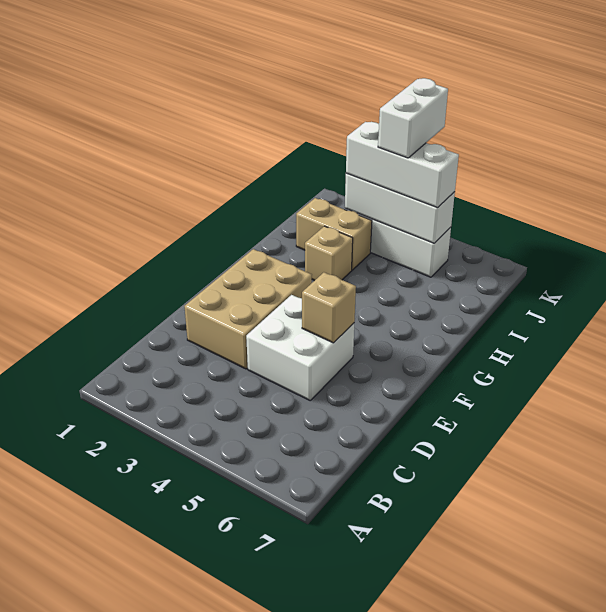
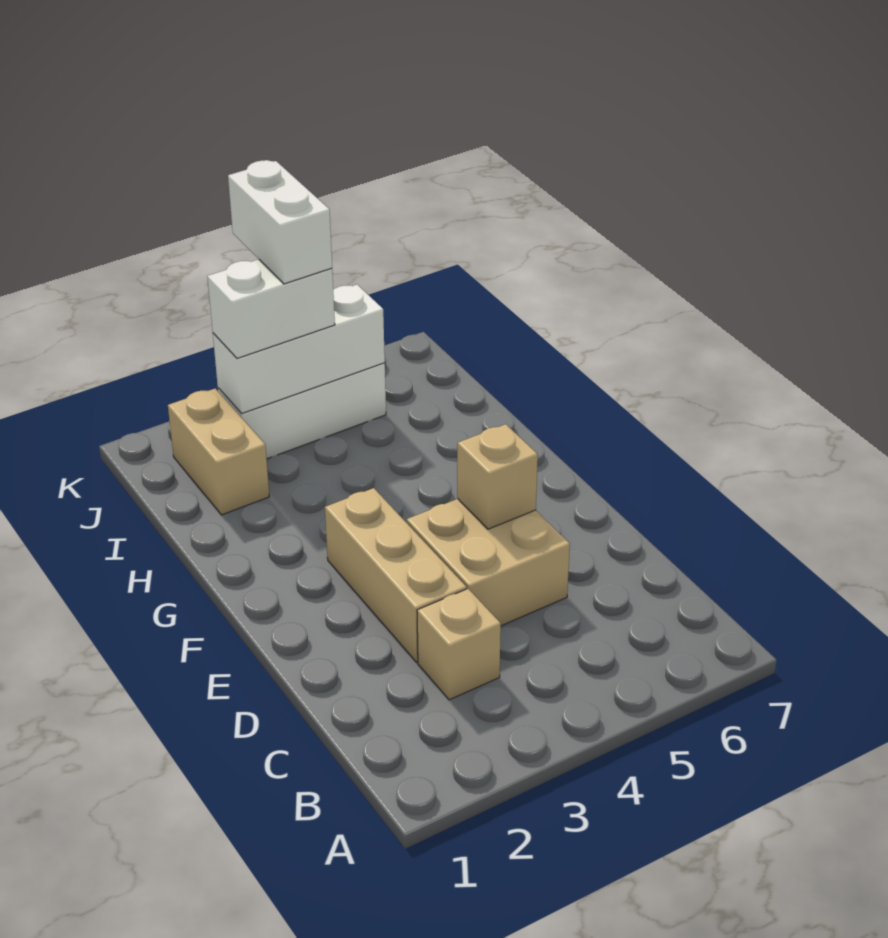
tan 2x3 brick [184,249,312,369] -> tan 1x3 brick [325,488,467,662]
white 2x2 brick [246,295,354,400] -> tan 2x2 brick [407,499,570,626]
tan 1x1 brick [305,226,353,281] -> tan 1x1 brick moved to [417,589,501,700]
tan 1x2 brick [296,198,372,270] -> tan 1x2 brick turned to [168,389,269,515]
white 1x3 brick [346,122,459,208] -> white 1x2 brick [207,259,335,358]

